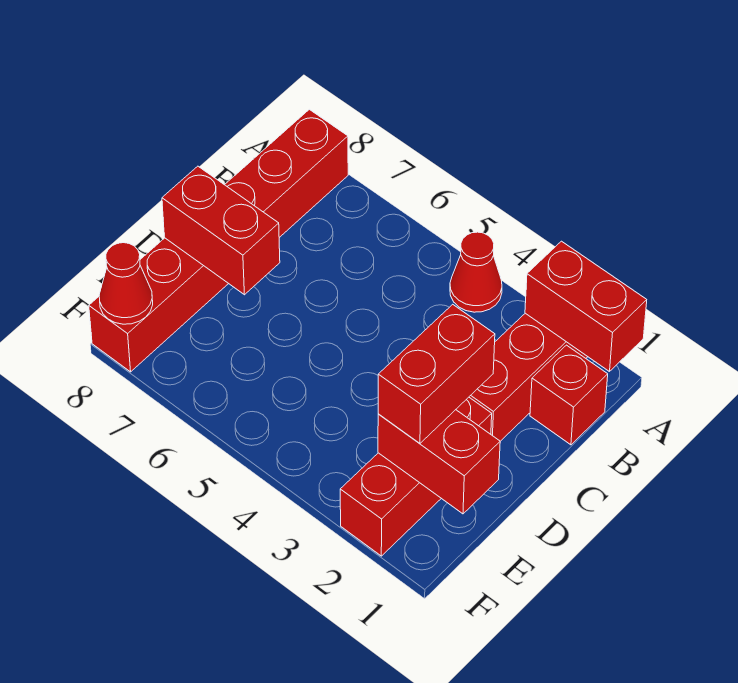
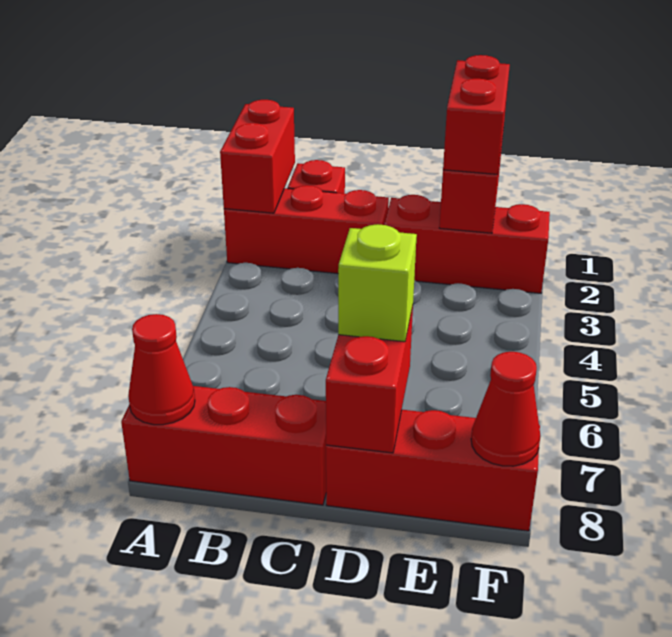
red 1x1 cone [450,232,502,312] -> red 1x1 cone moved to [128,314,195,425]
red 1x2 brick [378,304,495,443] -> red 1x2 brick turned to [443,55,510,174]
none -> lime 1x1 brick [338,224,417,342]

